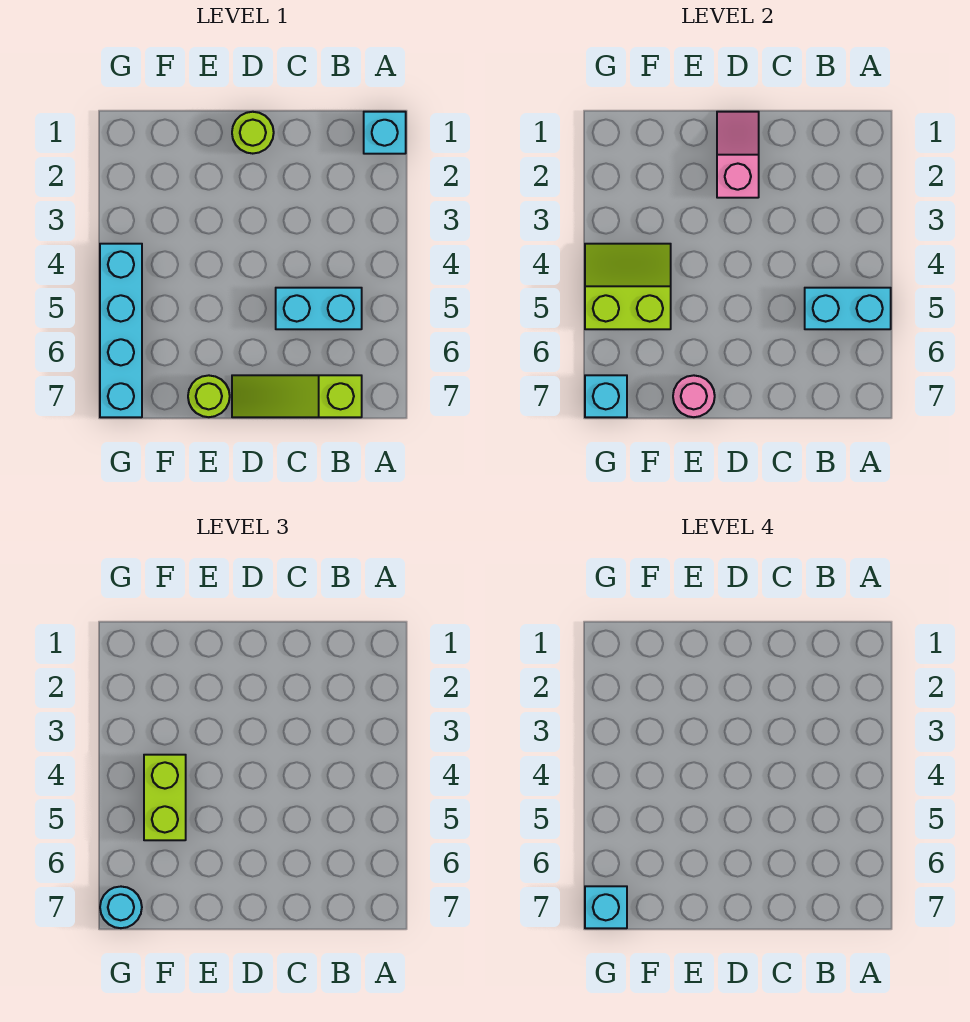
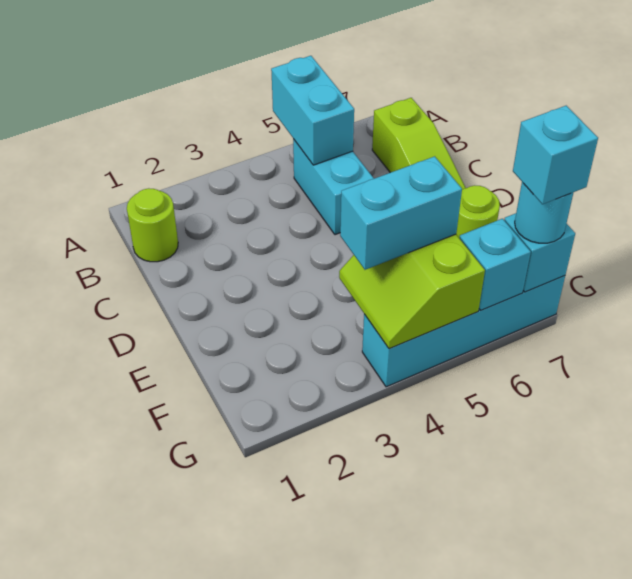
cyan 1x1 brick [364,112,406,154] -> cyan 1x1 brick moved to [459,219,531,310]
lime 1x1 round brick [232,112,274,154] -> lime 1x1 round brick moved to [127,188,178,262]
pink 1x2 slope [717,112,759,198] -> none
pink 1x1 round brick [673,375,715,417] -> none
lime 1x2 brick [144,755,186,840] -> cyan 1x2 brick [340,156,462,270]

